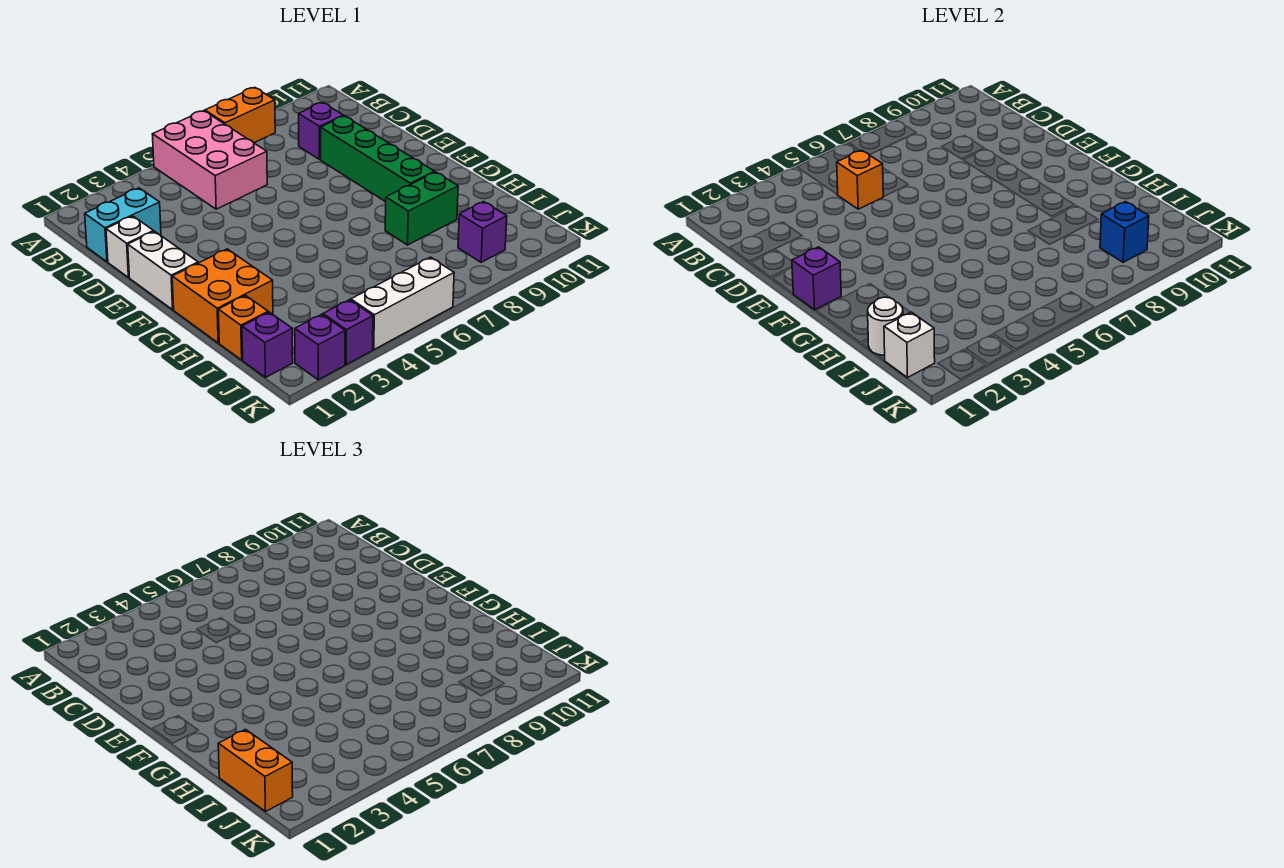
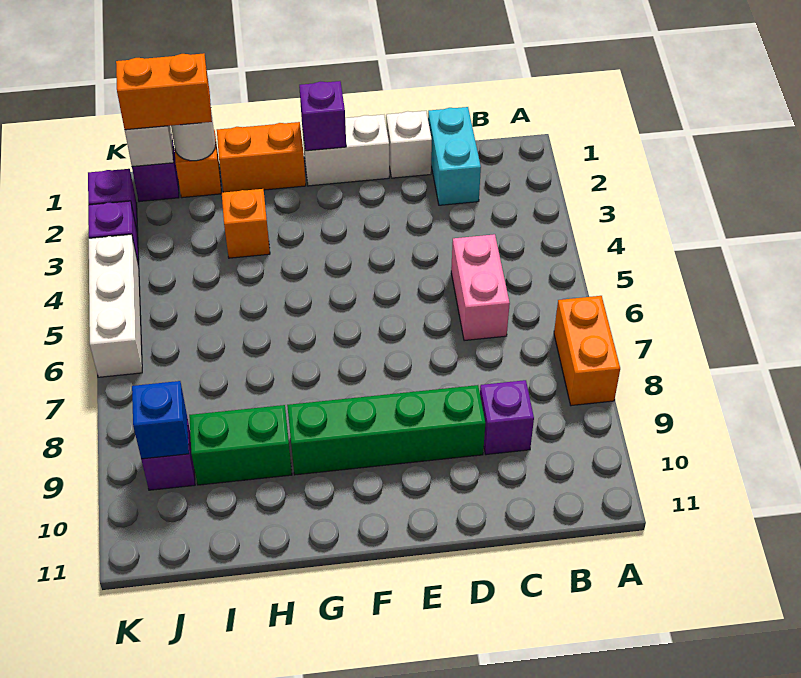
pink 2x3 brick [152,111,267,209] -> pink 1x2 brick [451,234,510,341]
orange 1x1 brick [837,150,883,209] -> orange 1x1 brick moved to [222,189,270,258]
orange 2x2 brick [172,249,273,343] -> orange 1x2 brick [217,122,306,192]
green 1x2 brick [385,172,458,245] -> green 1x2 brick turned to [189,405,292,485]

